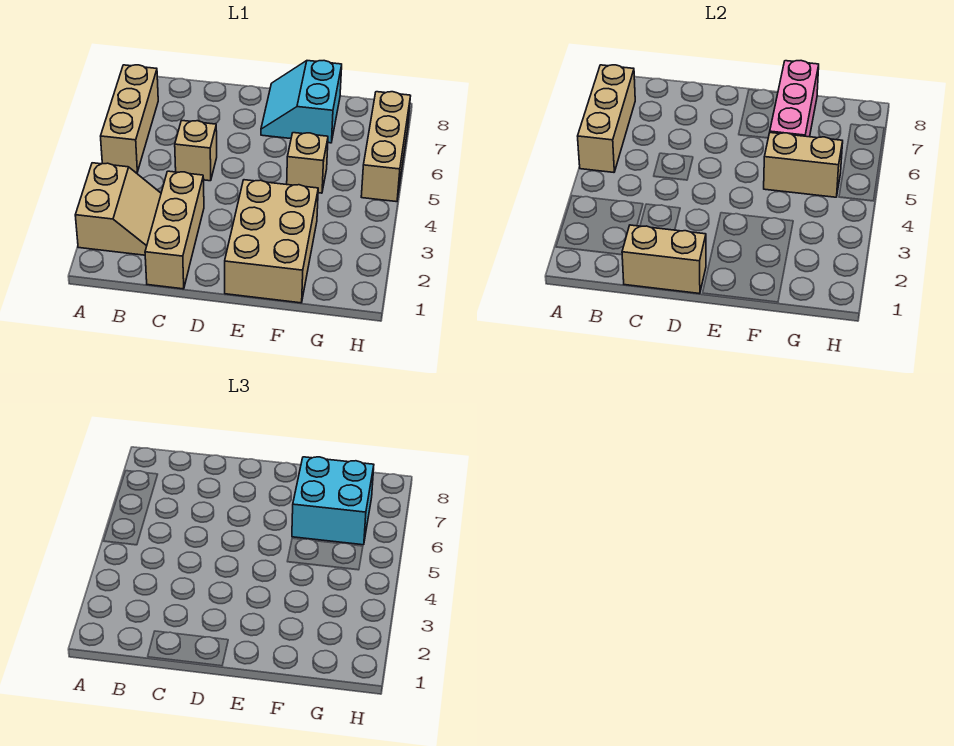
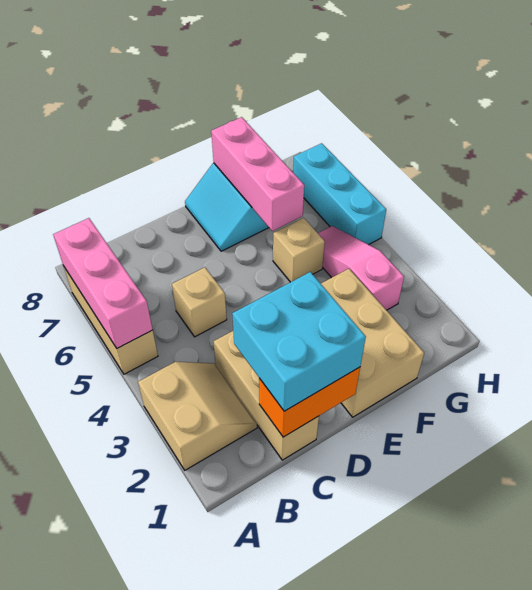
tan 1x3 brick [578,65,635,172] -> pink 1x3 brick [53,218,153,348]
tan 1x2 brick [622,225,706,294] -> orange 1x2 brick [259,367,360,437]
tan 1x2 brick [764,133,843,197] -> none
cyan 2x2 brick [292,457,374,545] -> cyan 2x2 brick moved to [232,272,366,411]
none -> pink 1x3 slope [318,226,404,310]
tan 1x3 brick [361,92,410,202] -> cyan 1x3 brick [293,143,386,245]

